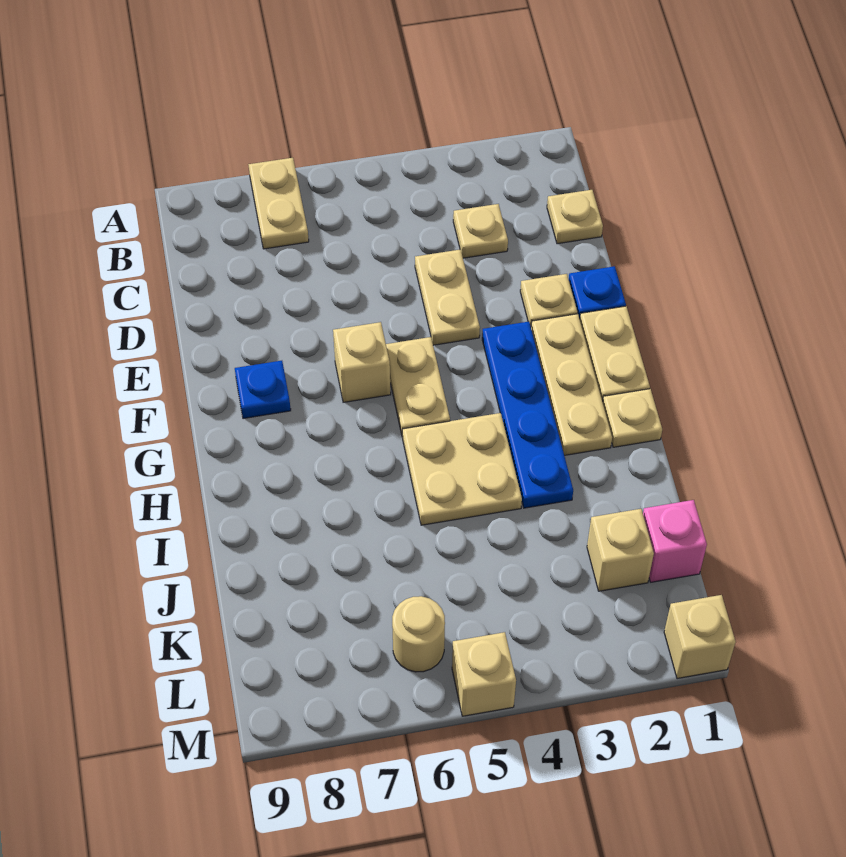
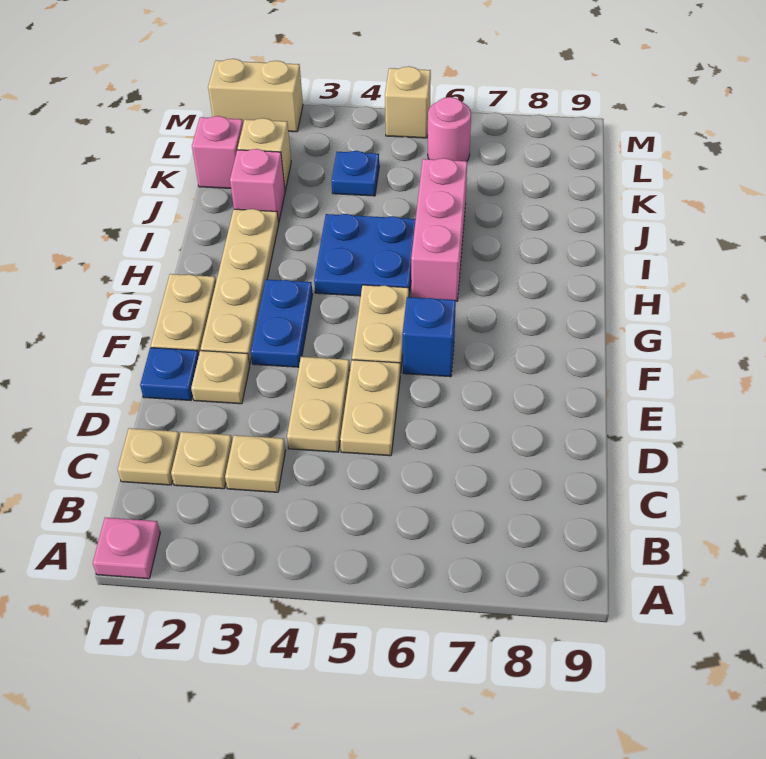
none -> pink 1x1 plate [93,518,160,579]
tan 1x2 plate [248,158,309,249] -> tan 1x2 plate moved to [340,360,400,456]
tan 1x3 plate [531,314,612,455] -> tan 1x4 plate [201,209,279,364]
blue 1x4 plate [482,322,573,508] -> blue 1x2 plate [251,279,313,367]
tan 1x1 brick [333,322,391,402] -> blue 1x1 brick [403,297,456,377]
blue 1x1 plate [235,361,291,419] -> blue 1x1 plate moved to [332,151,379,196]
tan 1x1 plate [603,389,662,447] -> tan 1x1 plate moved to [171,432,232,489]
tan 2x2 plate [402,413,522,525] -> blue 2x2 plate [314,214,416,296]
none -> pink 1x3 brick [411,158,467,301]
none -> pink 1x1 brick [230,149,285,223]
tan 1x1 round brick [392,596,445,672] -> pink 1x1 round brick [428,97,471,161]
tan 1x1 brick [664,595,736,679] -> tan 1x2 brick [208,59,303,132]

